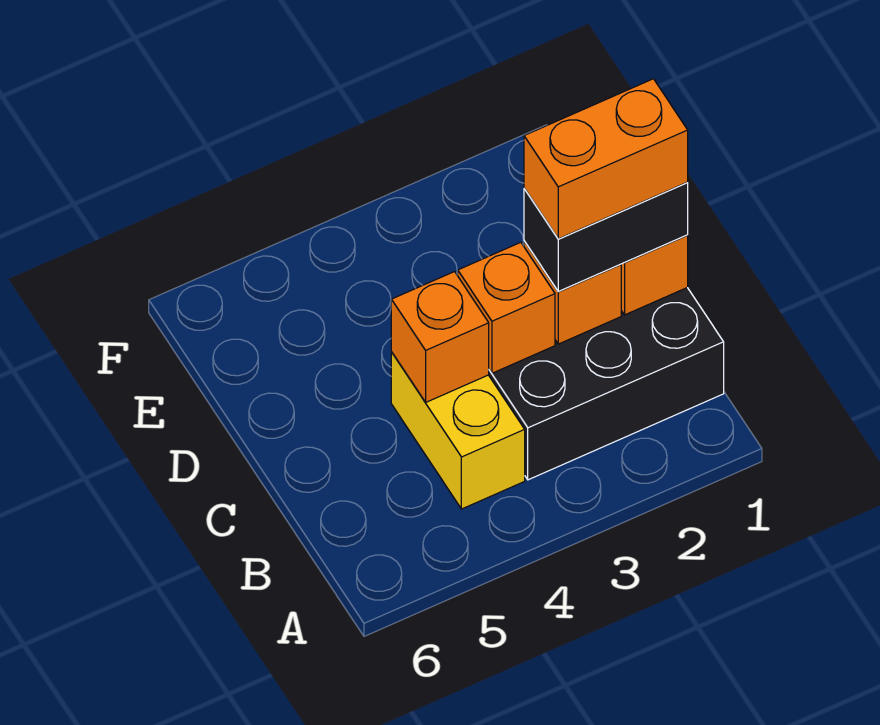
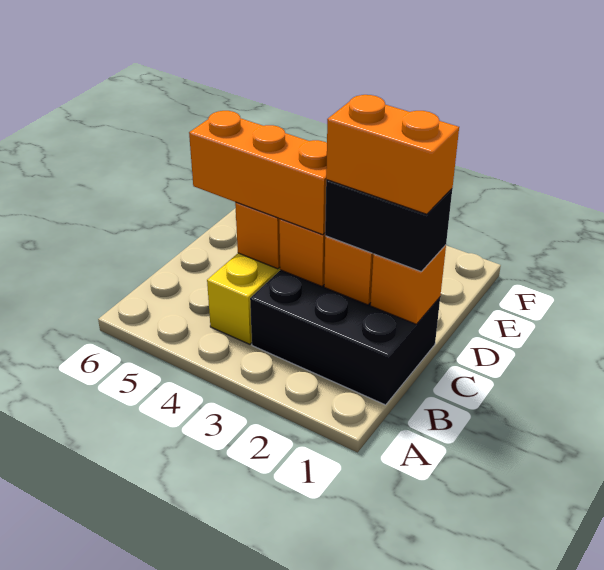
none -> orange 1x3 brick [189,111,327,235]

